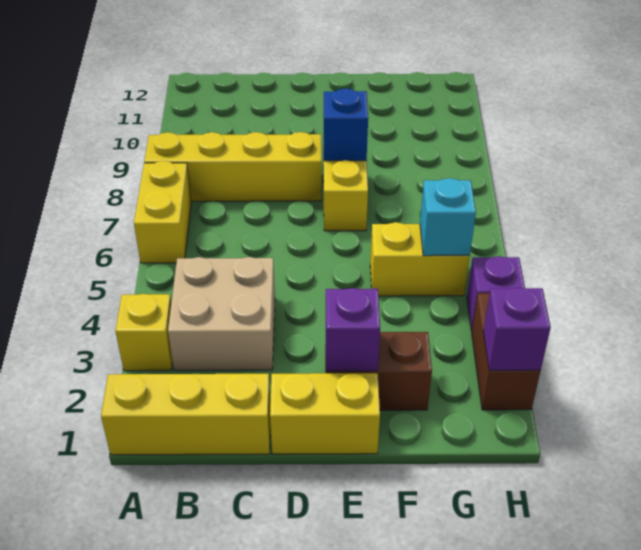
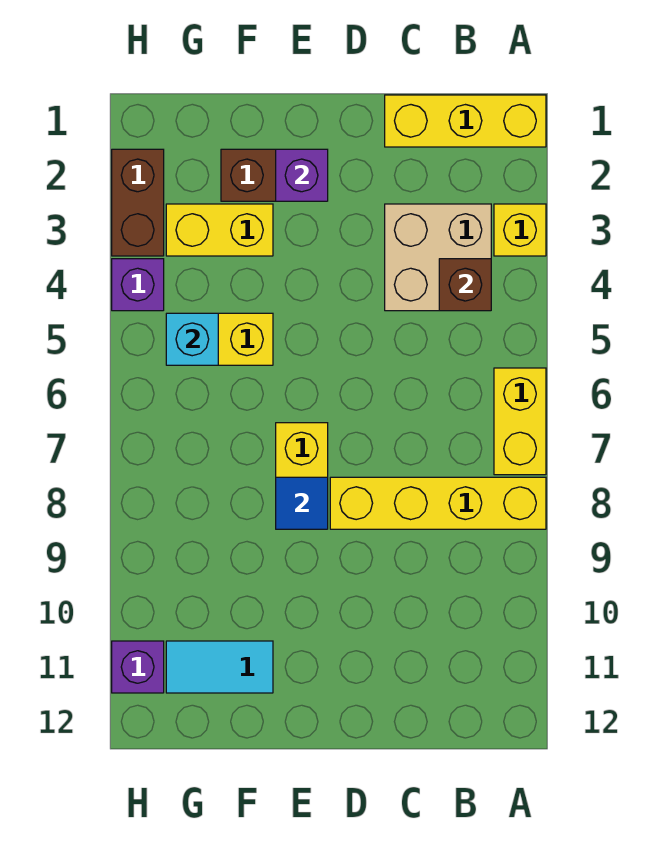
none -> brown 1x1 brick [439,259,491,311]
yellow 1x2 brick [270,373,380,454] -> yellow 1x2 brick moved to [166,204,273,256]
blue 1x1 brick [324,88,368,161] -> blue 1x1 tile [276,477,328,529]
none -> cyan 1x2 tile [166,641,273,693]
purple 1x1 brick [483,287,551,370] -> purple 1x1 brick moved to [112,641,164,693]

